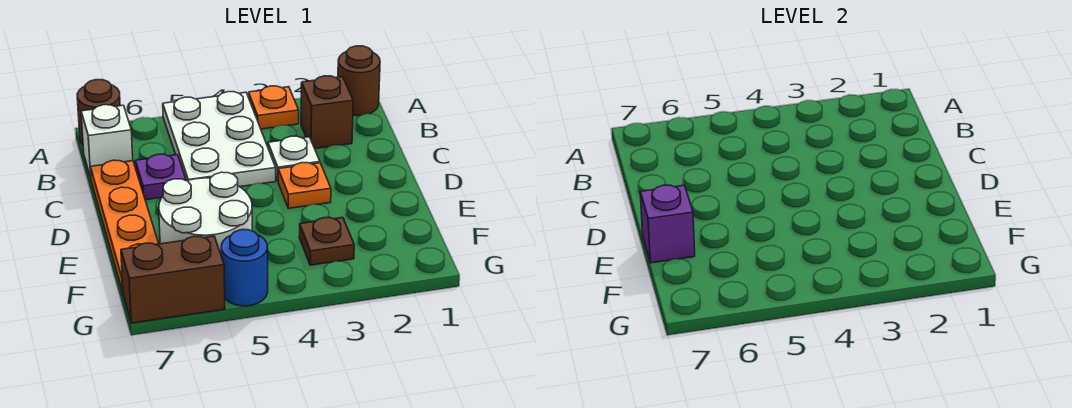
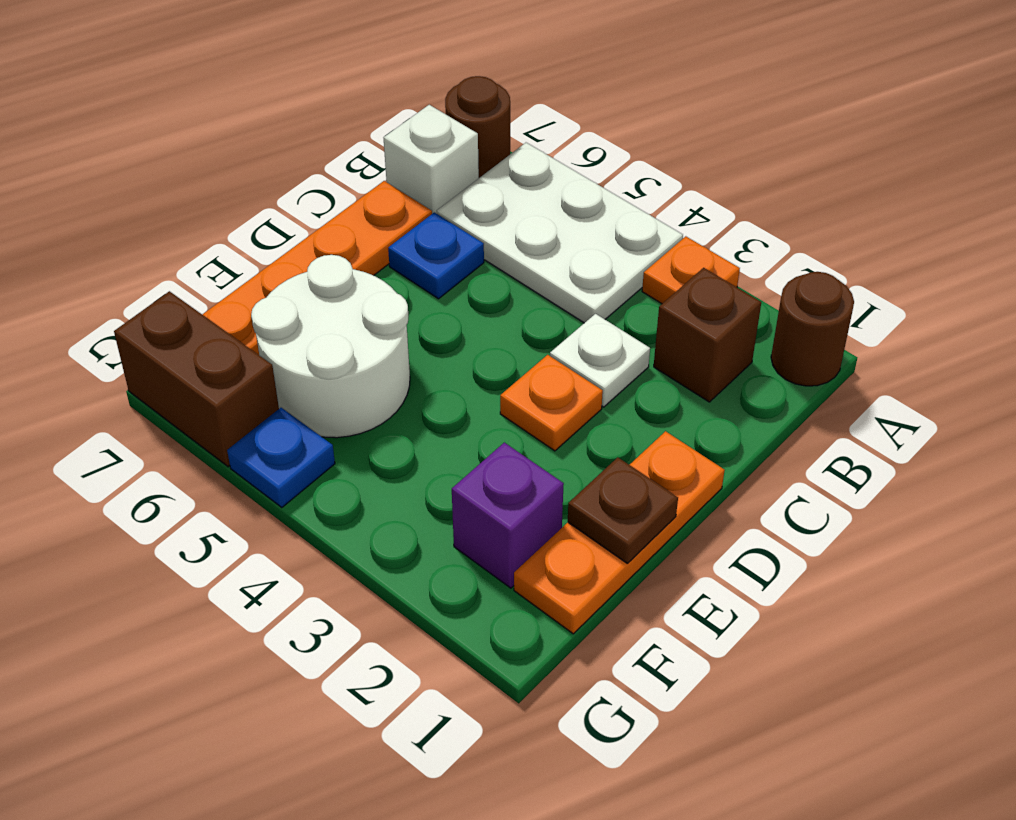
white 2x3 plate [163,92,276,187] -> white 2x3 plate turned to [437,143,683,323]
purple 1x1 plate [135,154,186,200] -> blue 1x1 plate [388,212,484,299]
none -> orange 1x3 plate [514,431,725,634]
purple 1x1 brick [640,185,695,263] -> purple 1x1 brick moved to [452,442,564,588]
brown 1x1 plate [299,217,354,265] -> brown 1x1 plate moved to [568,457,678,564]
blue 1x1 round brick [221,230,268,306] -> blue 1x1 plate [227,408,335,508]

